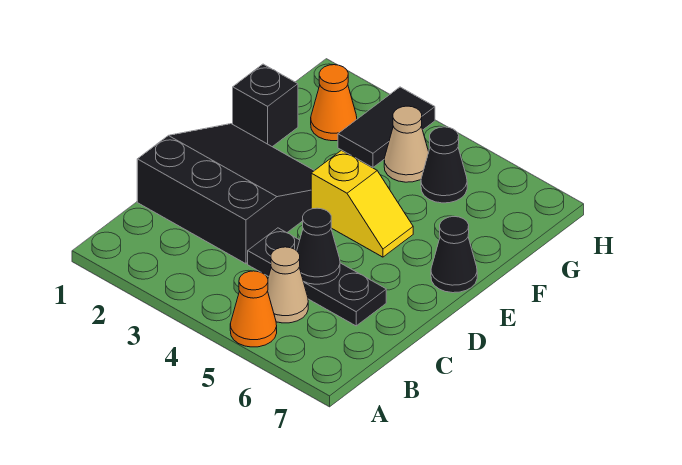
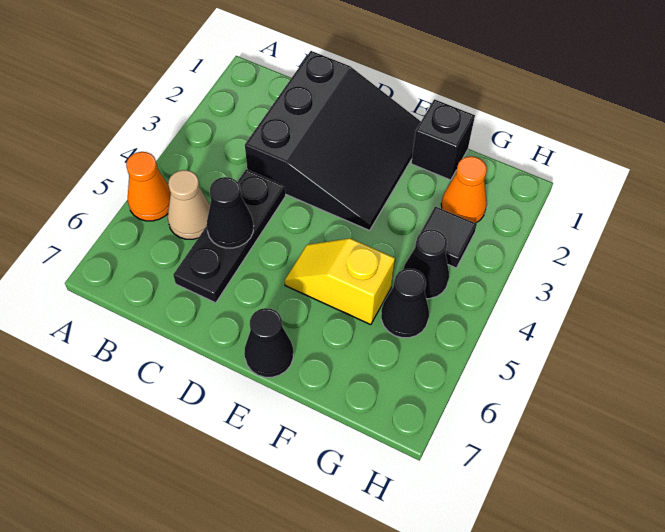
yellow 1x2 slope [311,150,413,257] -> yellow 1x2 slope turned to [285,238,395,325]
black 1x2 tile [338,87,435,168] -> black 1x1 tile [415,206,477,268]
tan 1x1 cone [384,106,429,182] -> black 1x1 cone [403,229,449,299]

